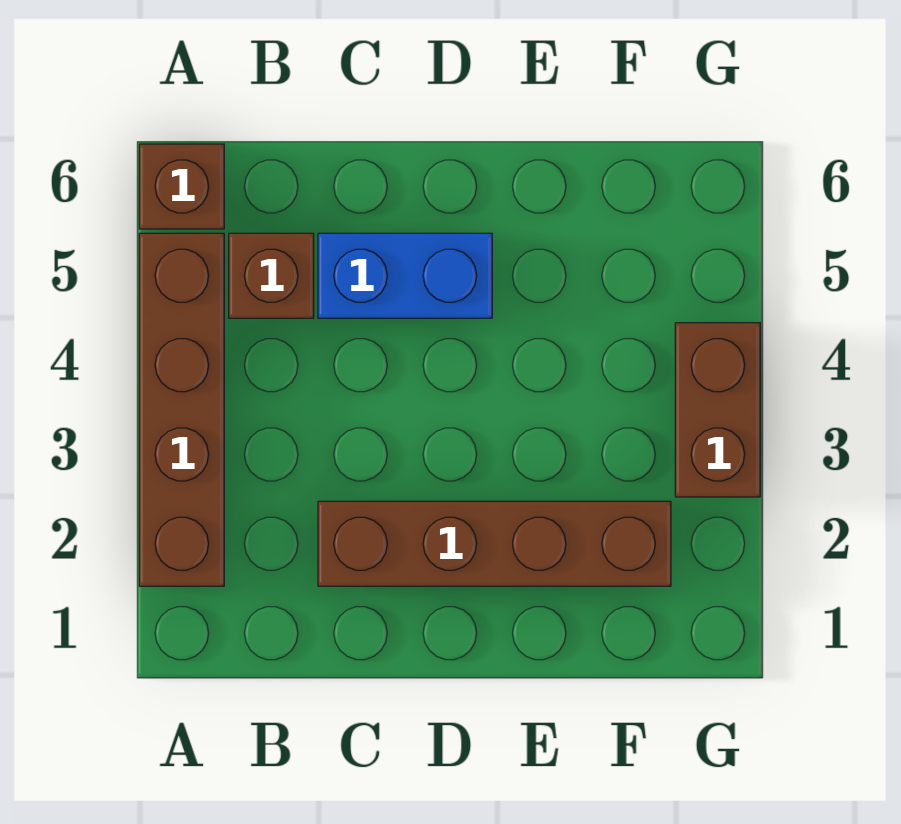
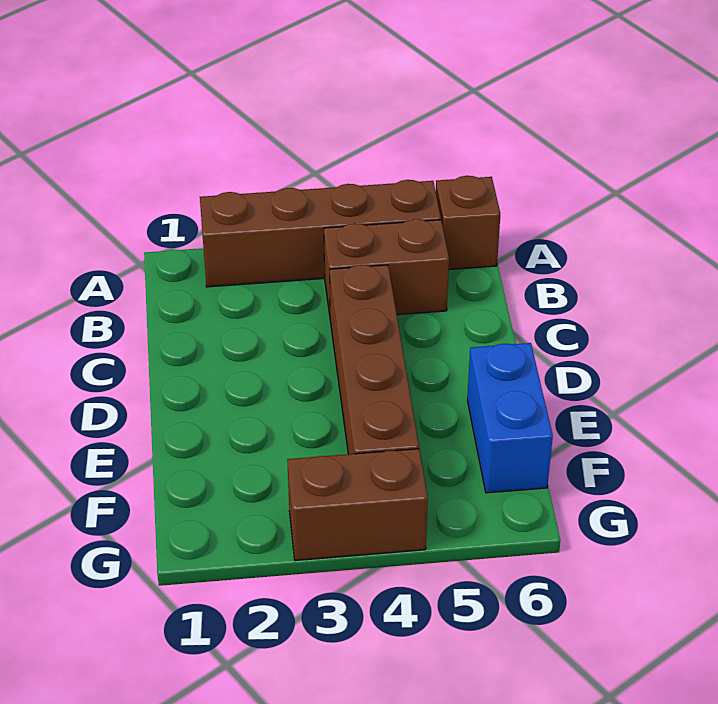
brown 1x1 brick [229,233,314,318] -> brown 1x2 brick [324,219,449,315]
brown 1x4 brick [318,501,671,586] -> brown 1x4 brick moved to [330,265,419,454]
blue 1x2 brick [318,233,492,318] -> blue 1x2 brick moved to [467,343,553,493]

